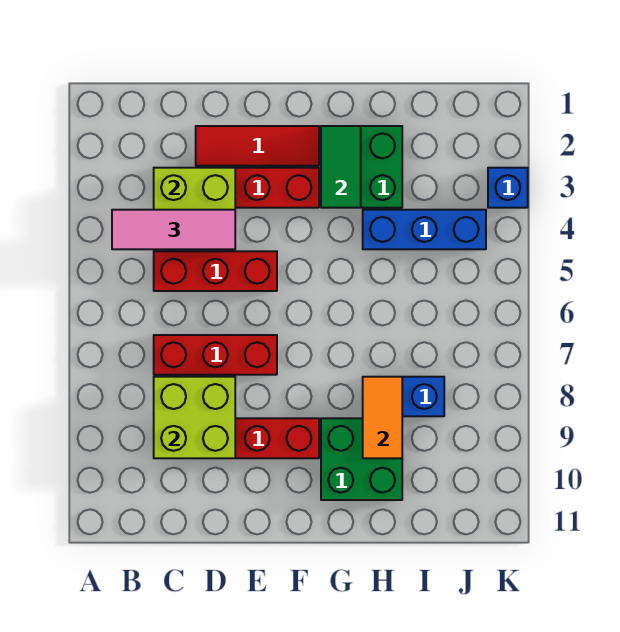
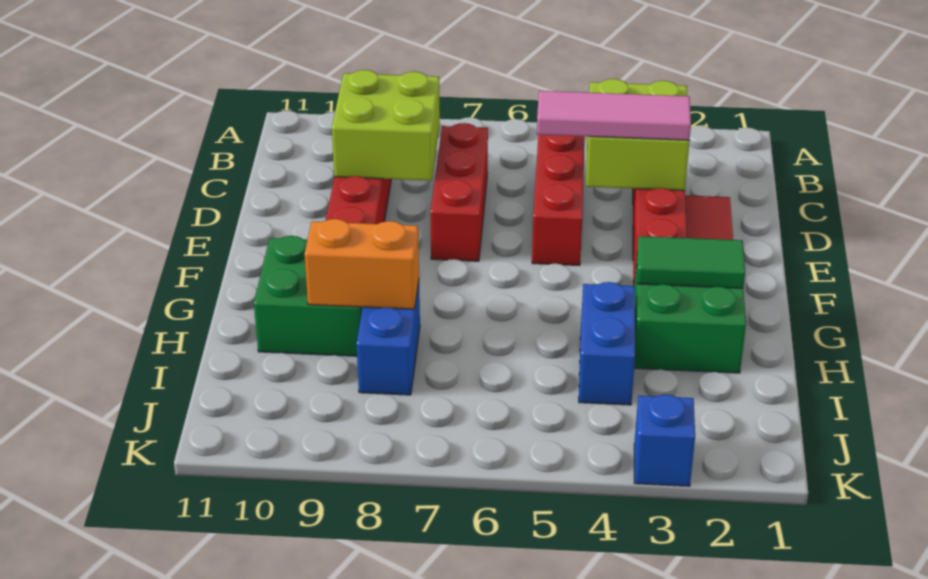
pink 1x3 tile [112,210,235,249] -> pink 1x3 tile turned to [537,91,691,140]
blue 1x3 brick [363,210,486,249] -> blue 1x2 brick [579,282,635,405]
orange 1x2 tile [363,377,402,458] -> orange 1x2 brick [305,219,419,309]

